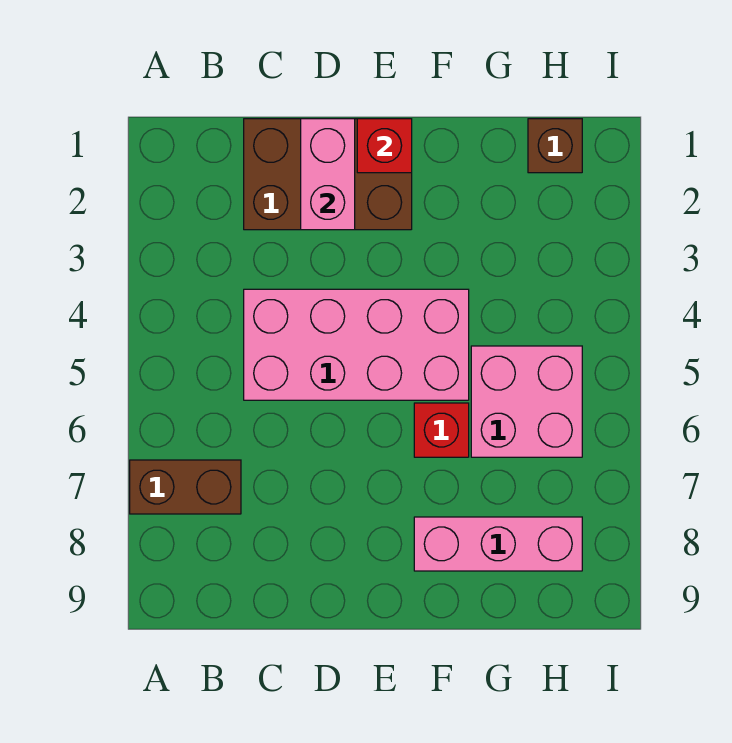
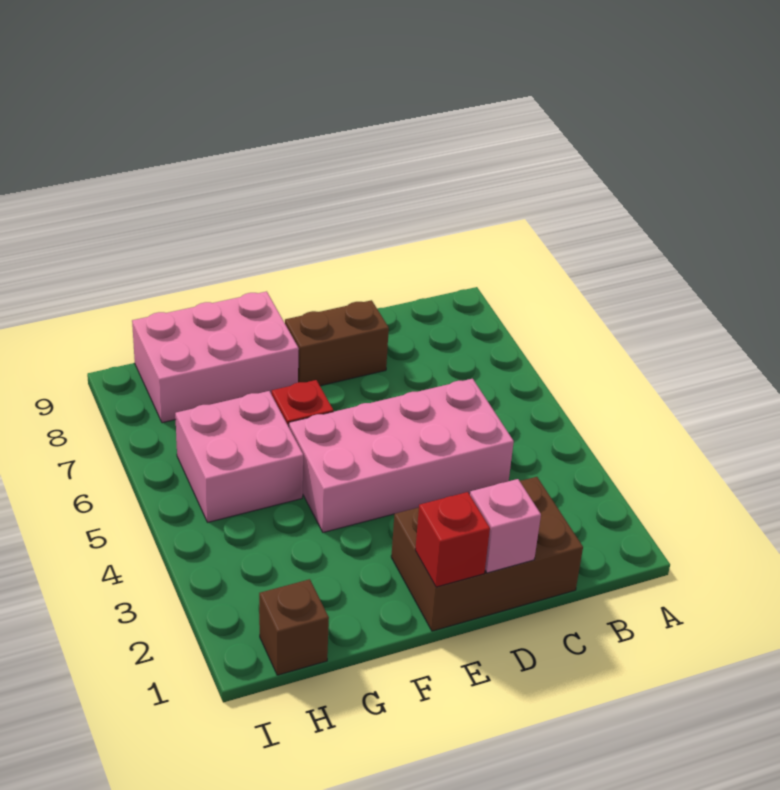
brown 1x2 brick [130,460,241,514] -> brown 1x2 brick moved to [285,300,389,386]
pink 1x2 brick [301,119,355,230] -> pink 1x1 brick [470,479,541,573]
pink 1x3 brick [414,517,582,571] -> pink 2x3 brick [132,291,299,423]

